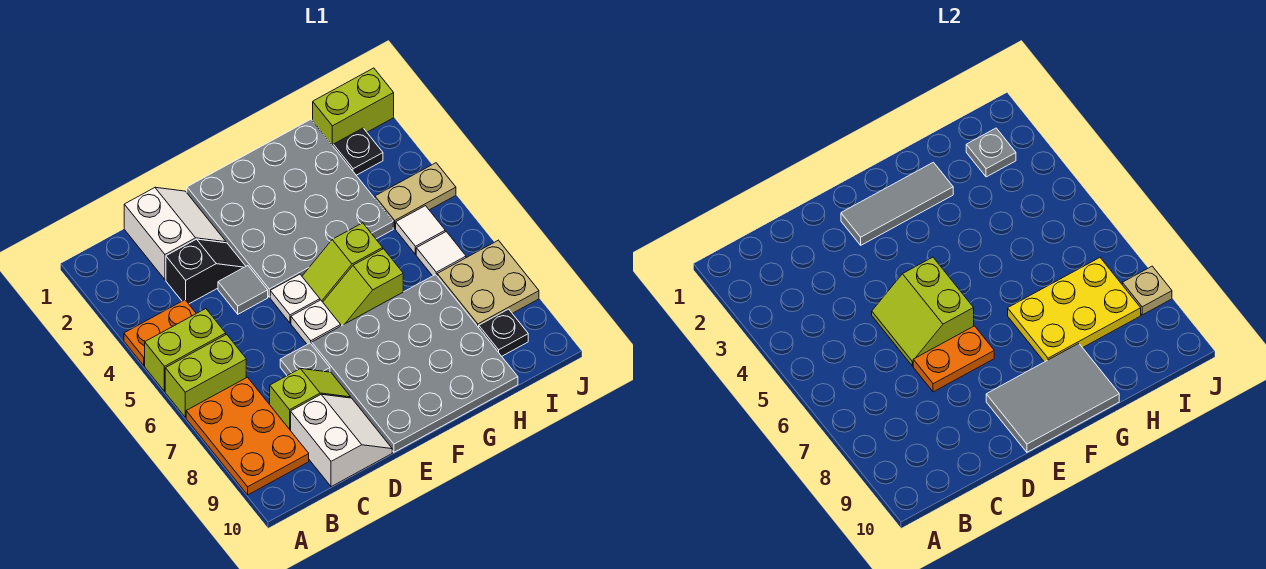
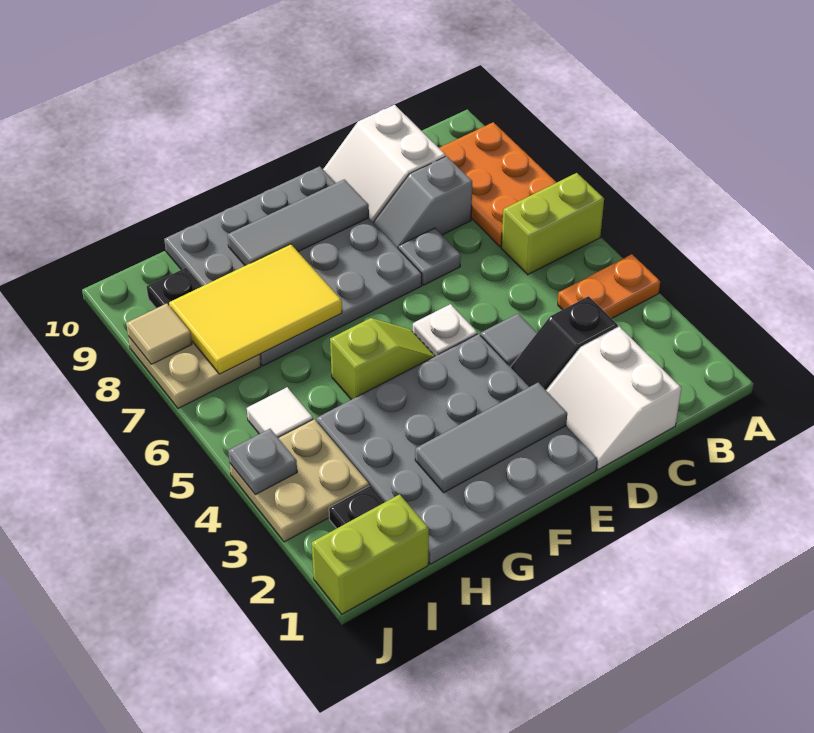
lime 1x2 brick [145,309,226,392] -> none
lime 1x2 slope [270,369,351,431] -> grey 1x2 slope [373,156,472,248]
lime 2x2 slope [872,257,974,366] -> none
orange 1x2 plate [913,326,994,392] -> none
white 1x1 plate [291,300,341,344] -> none
grey 2x3 tile [986,344,1119,452] -> grey 1x3 tile [227,179,369,266]
lime 1x2 slope [323,249,403,326] -> none
yellow 2x3 plate [1008,258,1141,362] -> yellow 2x3 tile [169,244,342,374]
grey 1x1 plate [966,128,1016,177] -> grey 1x1 plate moved to [228,429,297,495]
tan 1x2 plate [375,163,456,228] -> tan 2x2 plate [230,419,369,542]
white 1x1 tile [416,232,466,276] -> none
tan 1x1 plate [1122,266,1172,315] -> tan 1x1 tile [126,304,192,364]

